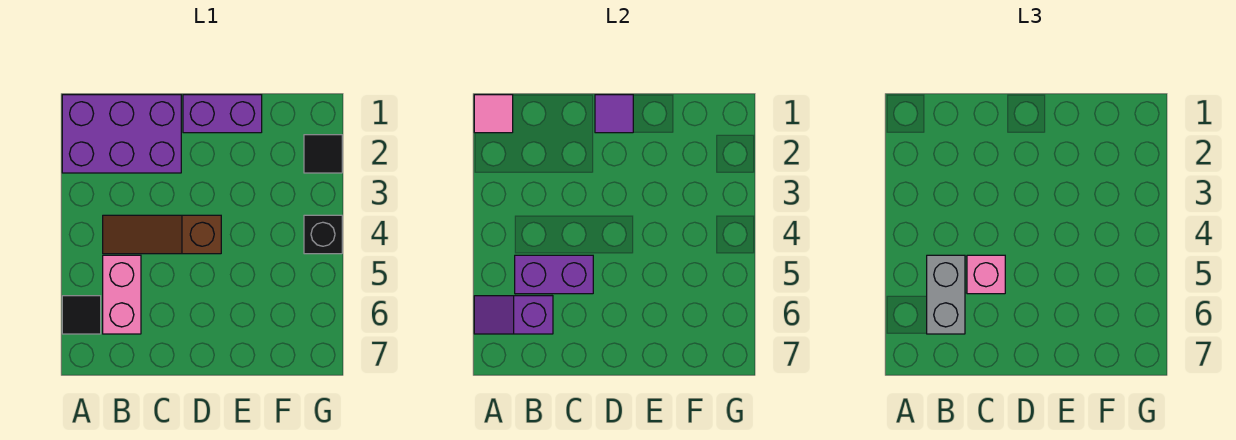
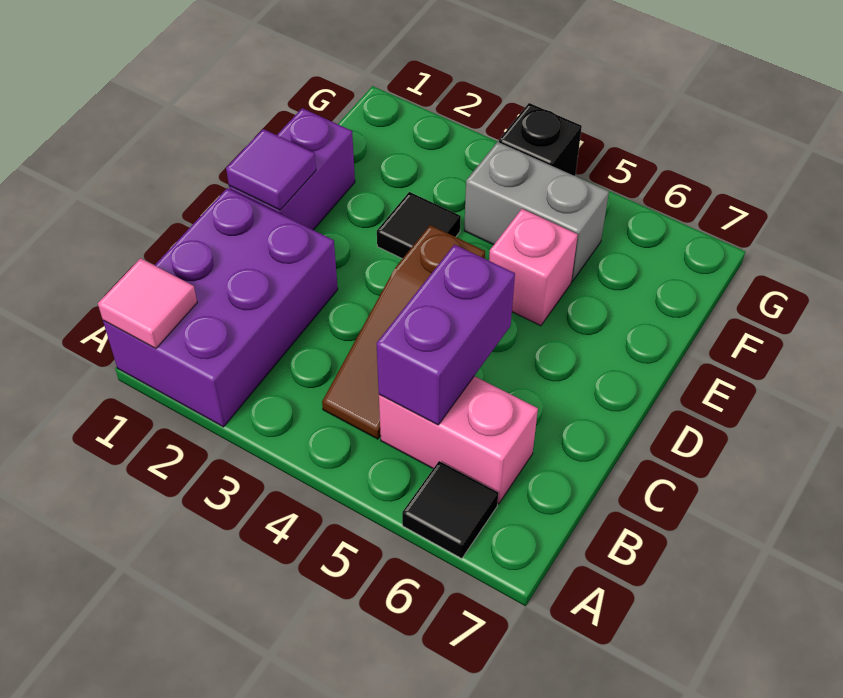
purple 1x2 slope [474,296,553,334] -> none
grey 1x2 brick [927,255,965,334] -> grey 1x2 brick moved to [464,142,609,281]
pink 1x1 brick [967,255,1005,294] -> pink 1x1 brick moved to [489,209,578,326]
black 1x1 tile [304,135,342,173] -> black 1x1 tile moved to [377,192,461,259]

